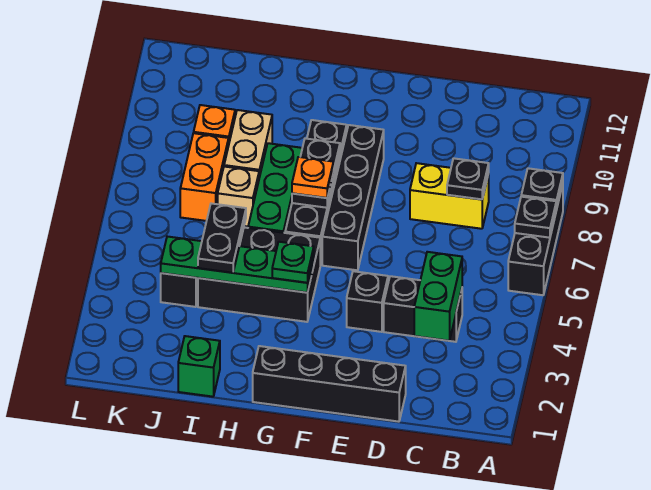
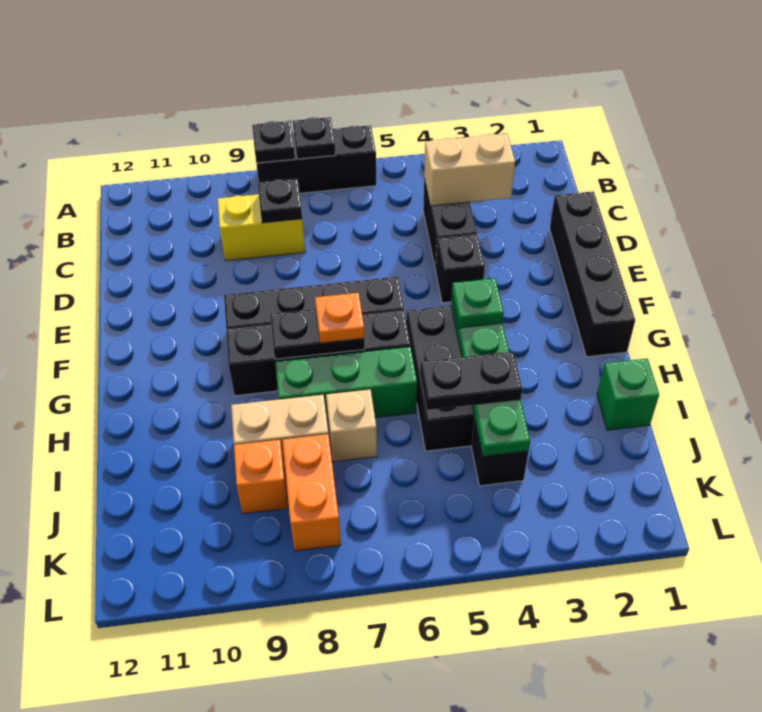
green 1x2 brick [414,252,462,341] -> tan 1x2 brick [424,133,515,206]
yellow 1x2 brick [410,163,489,229] -> yellow 1x2 brick turned to [218,194,305,261]
orange 1x2 brick [180,133,229,221] -> orange 1x2 brick turned to [283,434,341,551]

